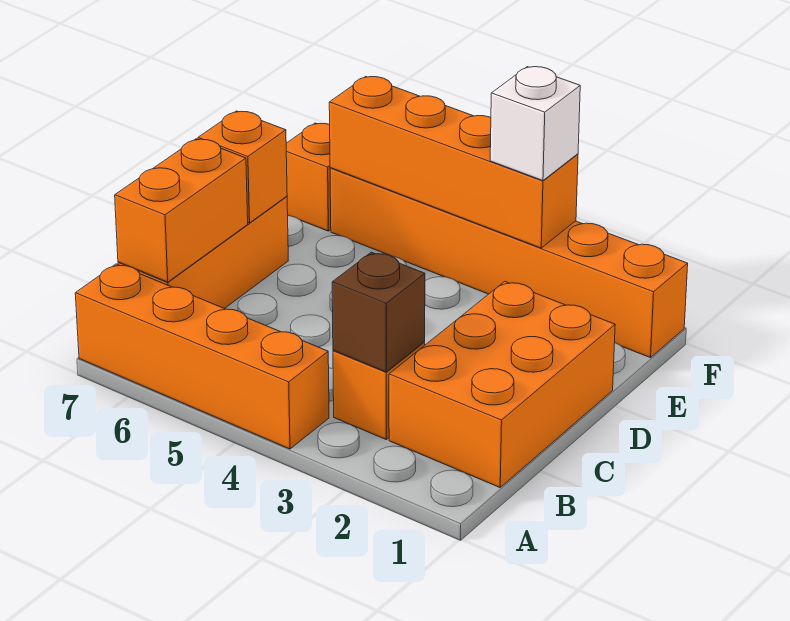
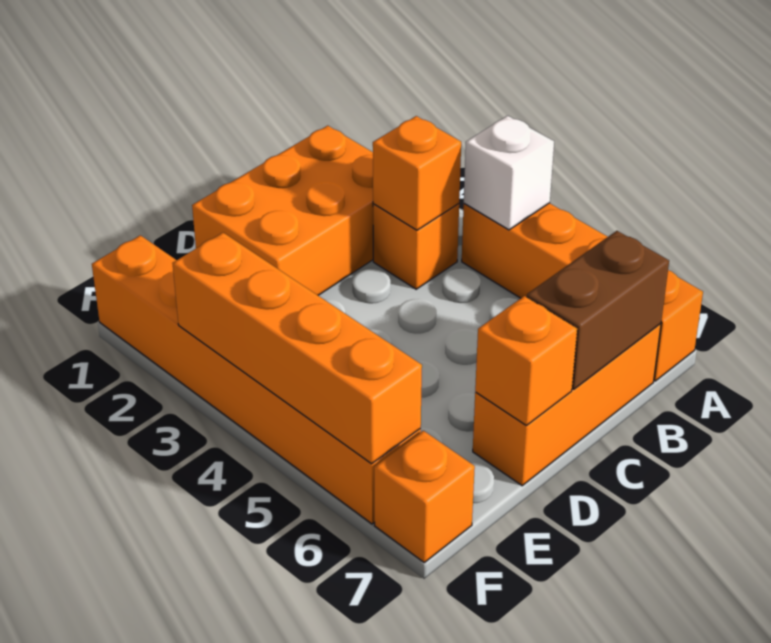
brown 1x1 brick [332,252,425,372] -> orange 1x1 brick [373,116,461,230]
orange 1x2 brick [115,139,248,282] -> brown 1x2 brick [527,231,669,389]
white 1x1 brick [490,67,580,181] -> white 1x1 brick moved to [464,116,554,230]

